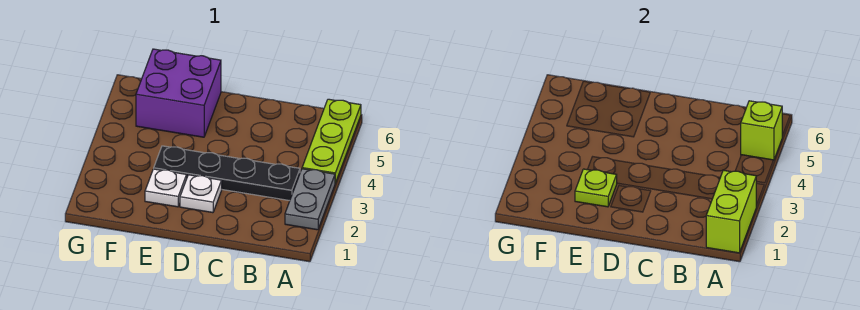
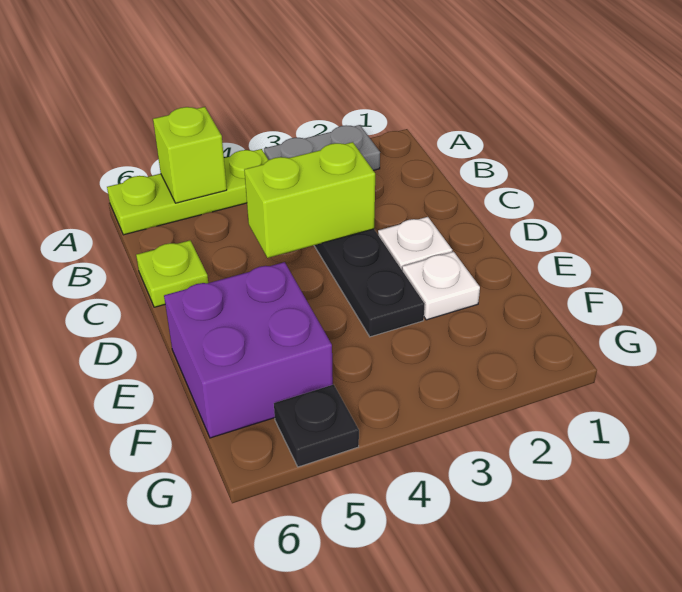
lime 1x2 brick [706,170,757,253] -> lime 1x2 brick moved to [244,142,375,258]
lime 1x1 plate [575,169,617,207] -> lime 1x1 plate moved to [136,240,208,307]
none -> black 1x1 plate [274,385,359,467]

